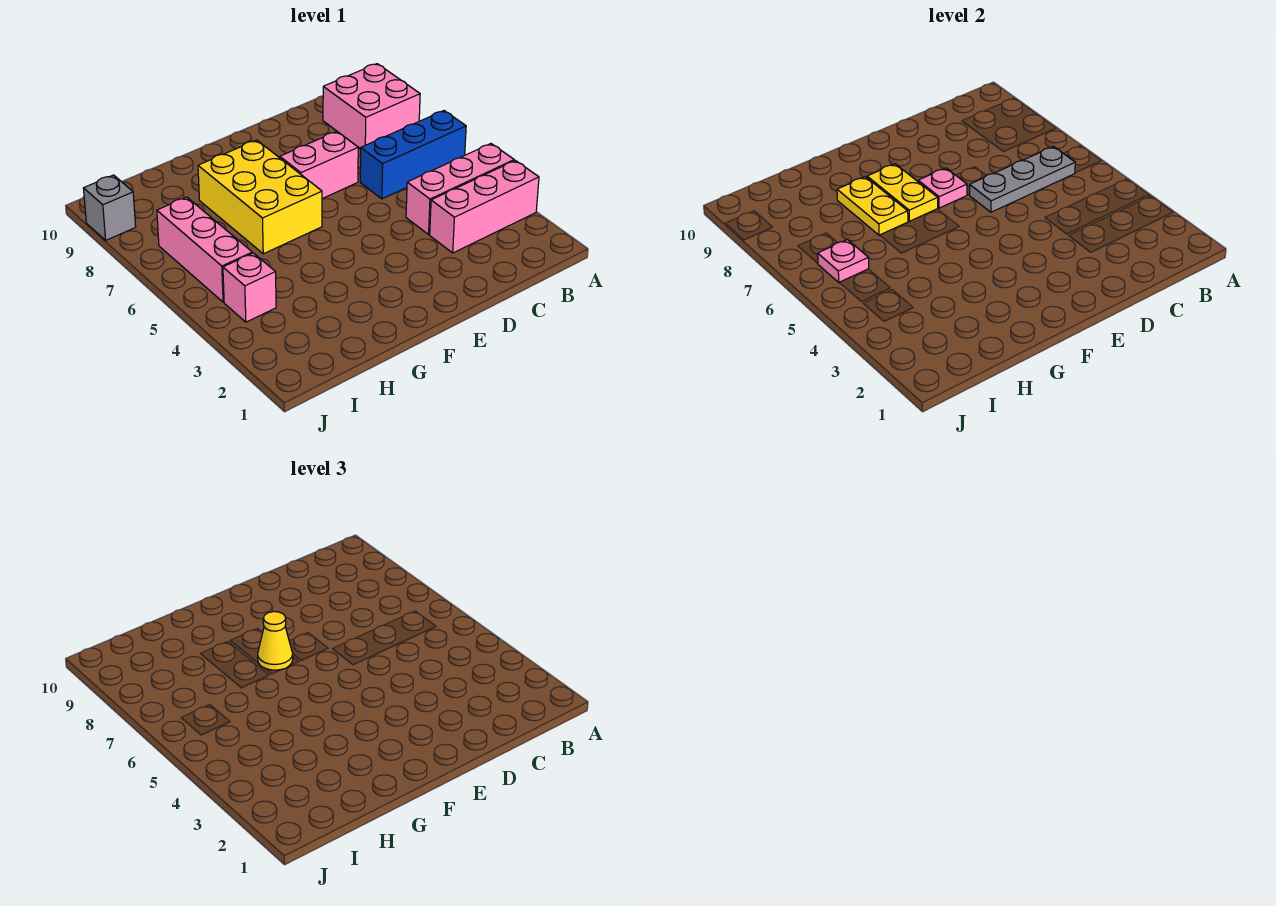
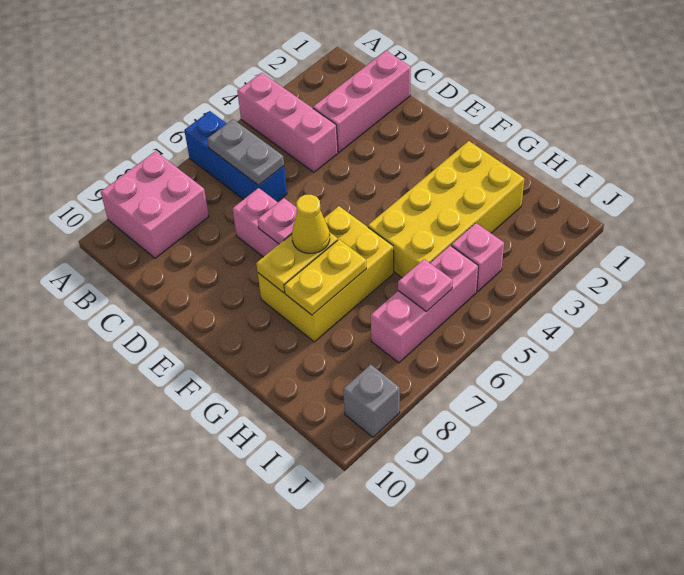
pink 1x3 brick [430,161,539,253] -> pink 1x3 brick turned to [313,51,411,152]
grey 1x3 plate [969,147,1075,212] -> grey 1x2 plate [207,119,284,185]
none -> yellow 2x4 brick [368,141,524,278]

